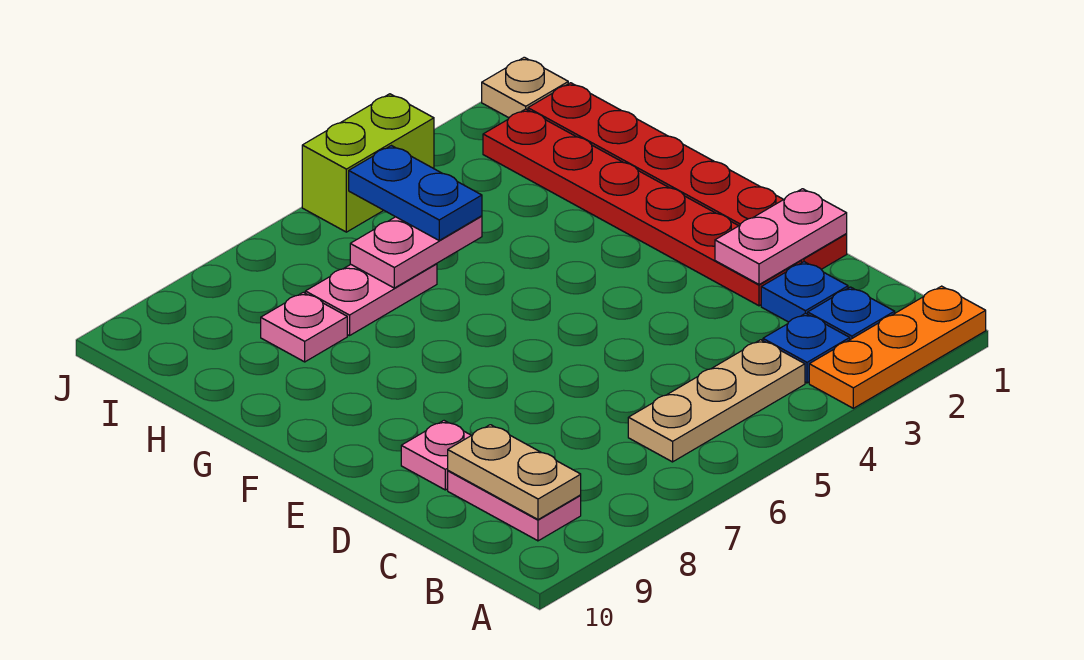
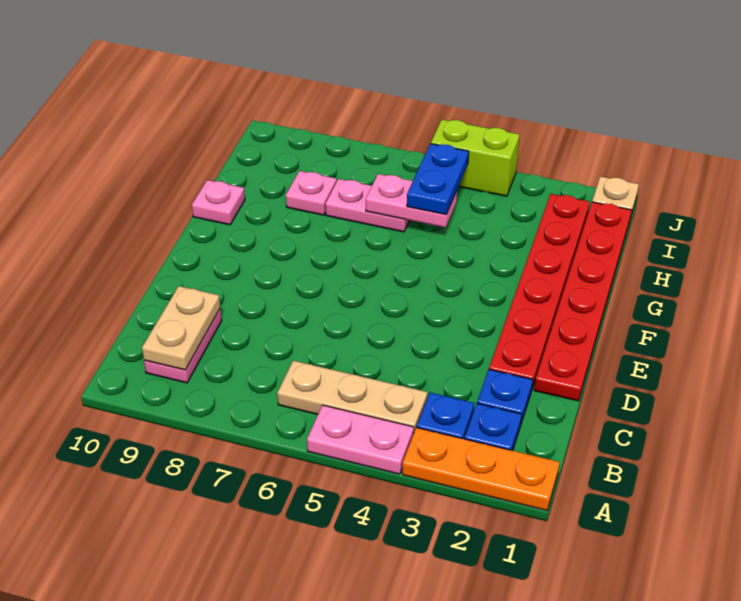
pink 1x2 plate [715,189,847,285] -> pink 1x2 plate moved to [307,405,414,474]
pink 1x1 plate [401,421,471,490] -> pink 1x1 plate moved to [192,180,245,225]

